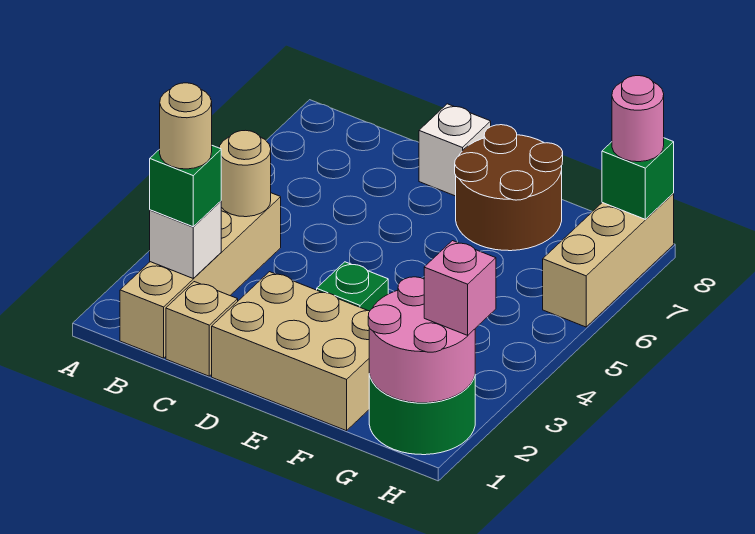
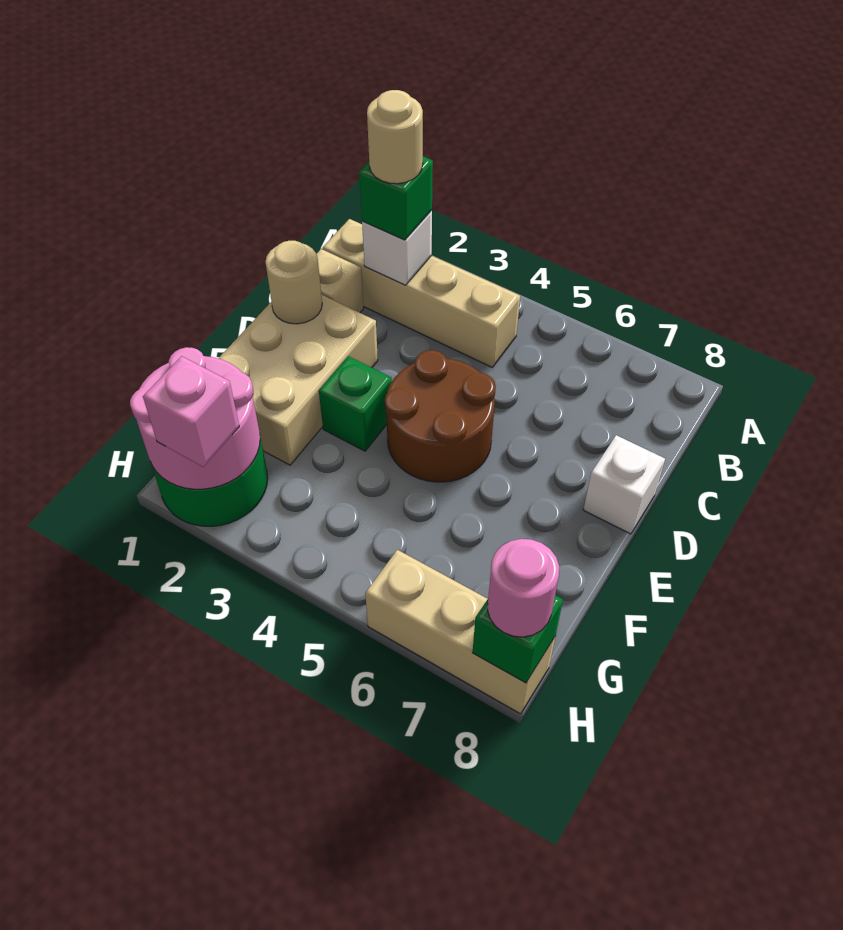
tan 1x1 round brick [219,130,271,217] -> tan 1x1 round brick moved to [265,241,322,324]
brown 2x2 round brick [455,125,563,251] -> brown 2x2 round brick moved to [385,350,496,482]

